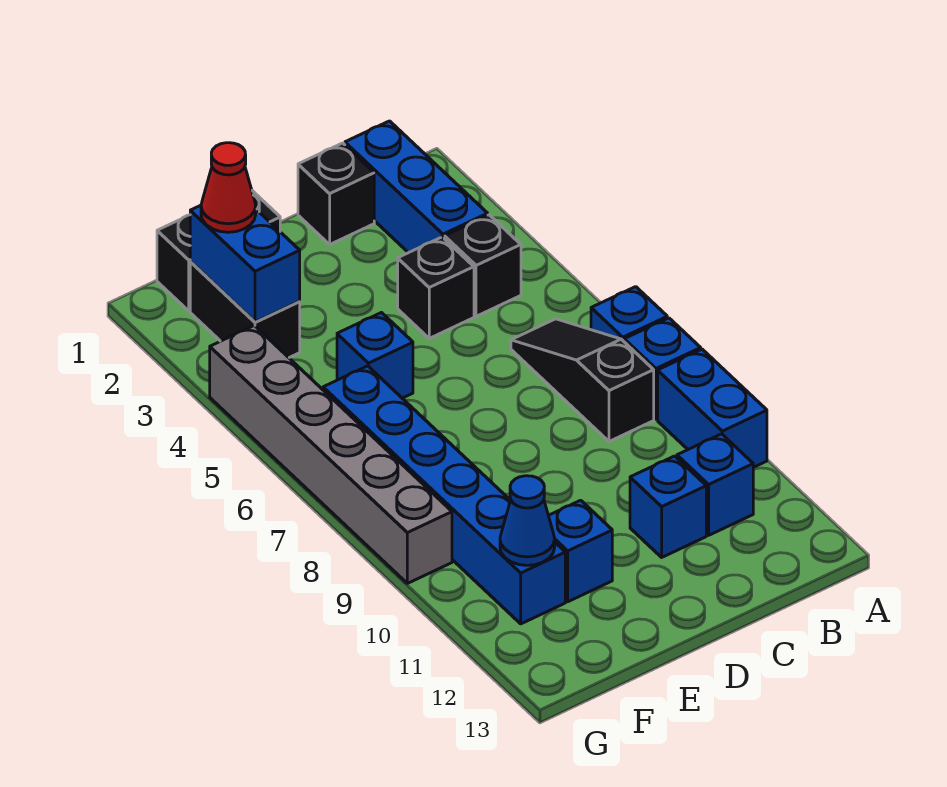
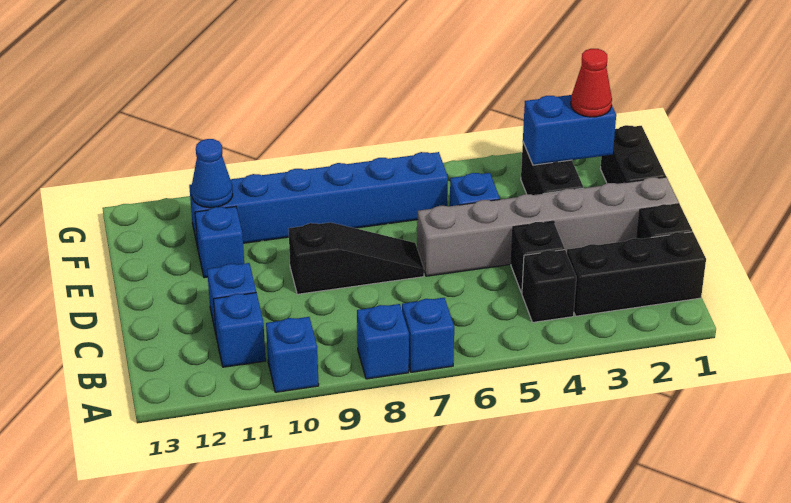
blue 1x2 brick [658,349,767,467] -> blue 1x1 brick [266,317,319,392]
blue 1x3 brick [345,121,488,253] -> black 1x3 brick [567,232,706,316]
black 1x3 slope [511,319,654,441] -> black 1x3 slope moved to [288,222,424,294]
black 1x2 brick [190,262,300,358] -> black 1x2 brick turned to [521,143,583,195]
grey 1x6 brick [210,325,452,583] -> grey 1x6 brick moved to [417,177,679,276]

